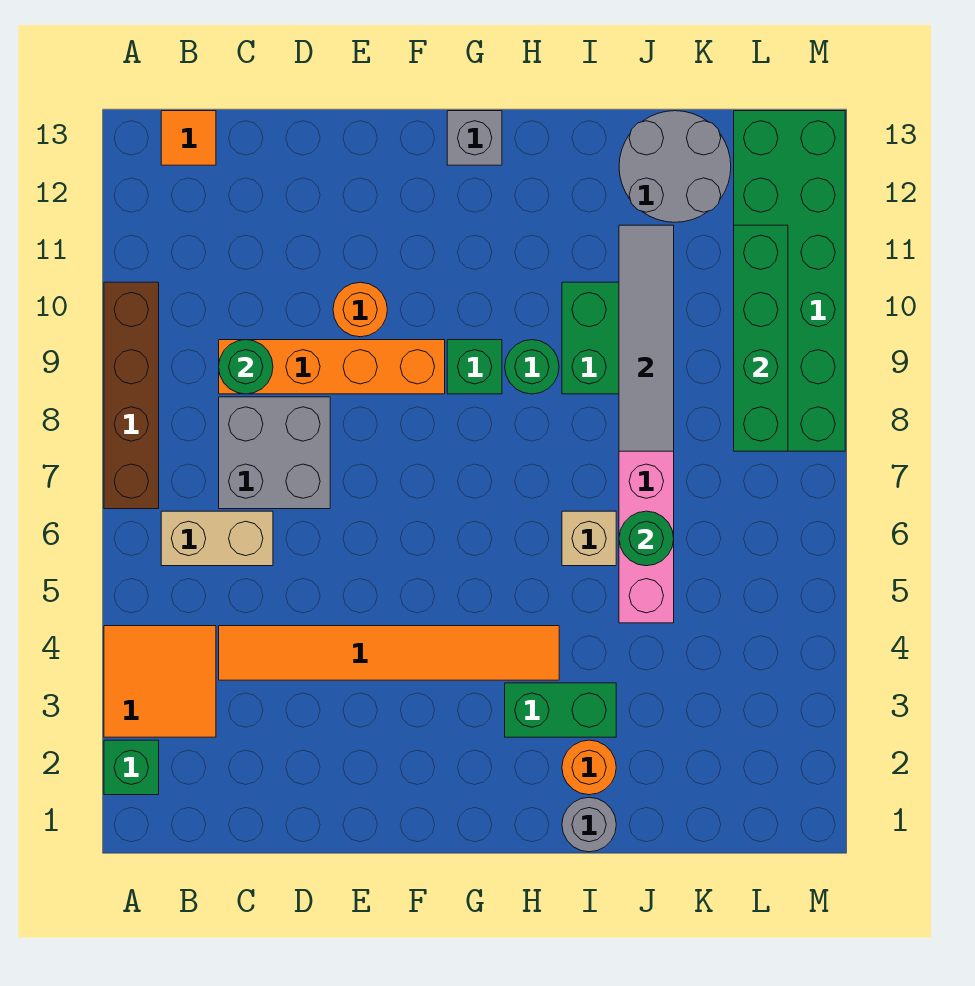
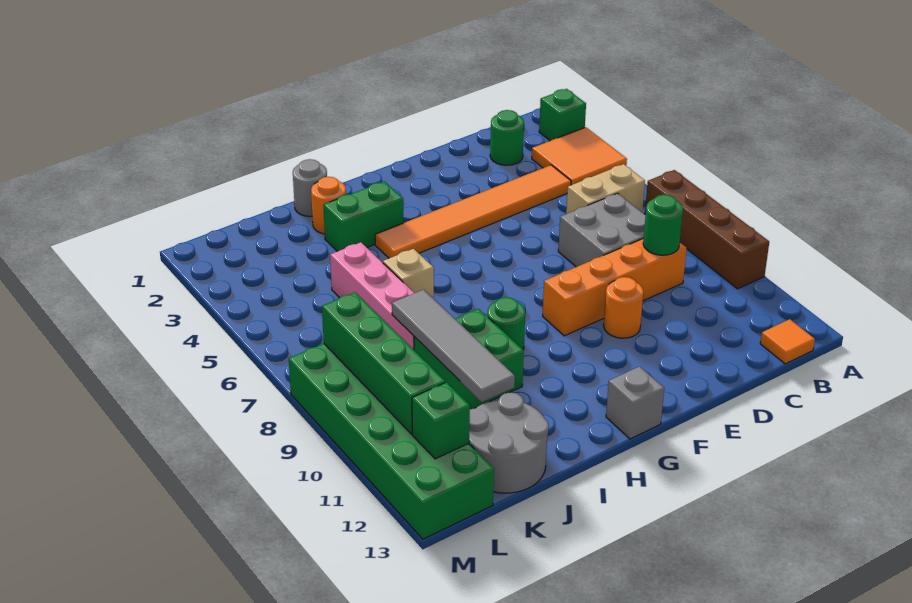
green 1x1 brick [447,340,502,394] -> green 1x1 brick moved to [412,382,470,459]
green 1x1 round brick [619,511,674,566] -> green 1x1 round brick moved to [490,110,524,165]

